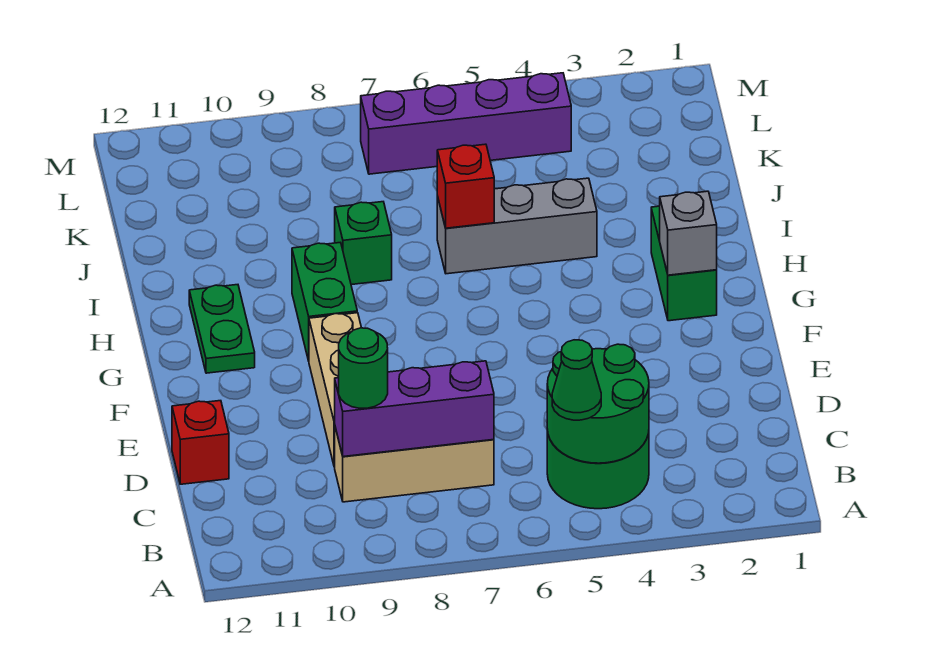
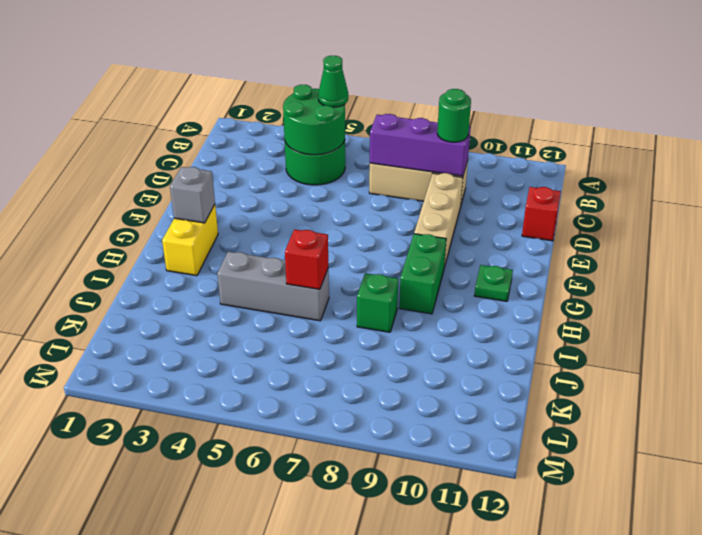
green 1x2 brick [651,206,717,321] -> yellow 1x2 brick [162,205,218,276]
green 1x2 plate [189,285,255,373] -> green 1x1 plate [474,265,513,301]
purple 1x4 brick [361,73,571,174] -> none

